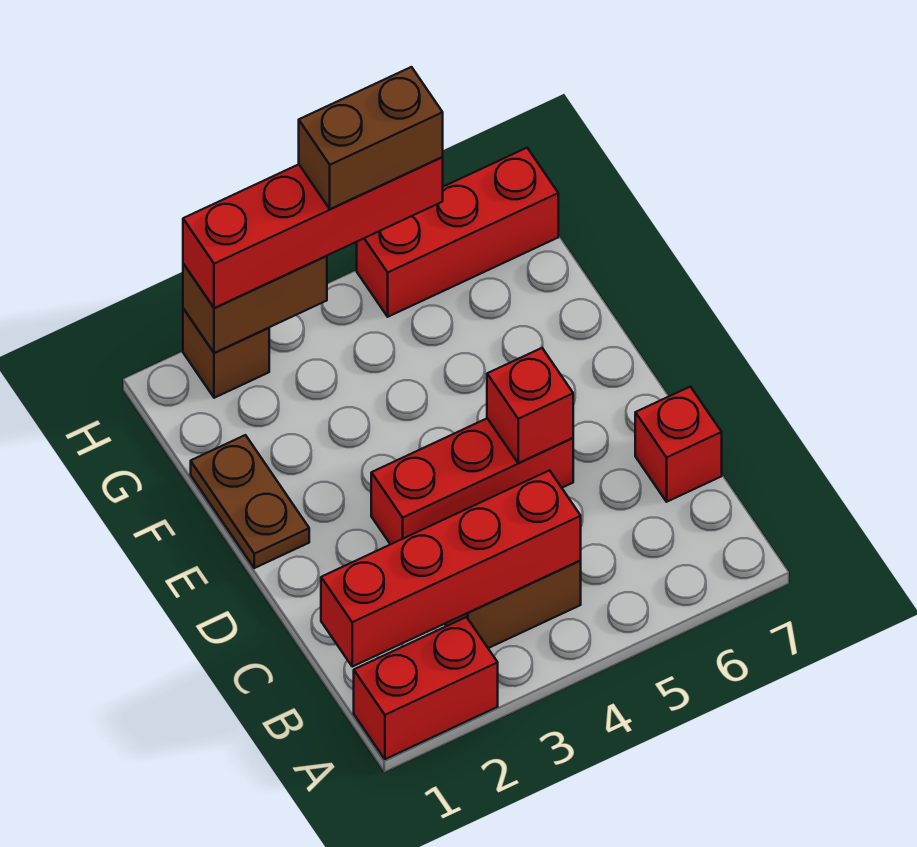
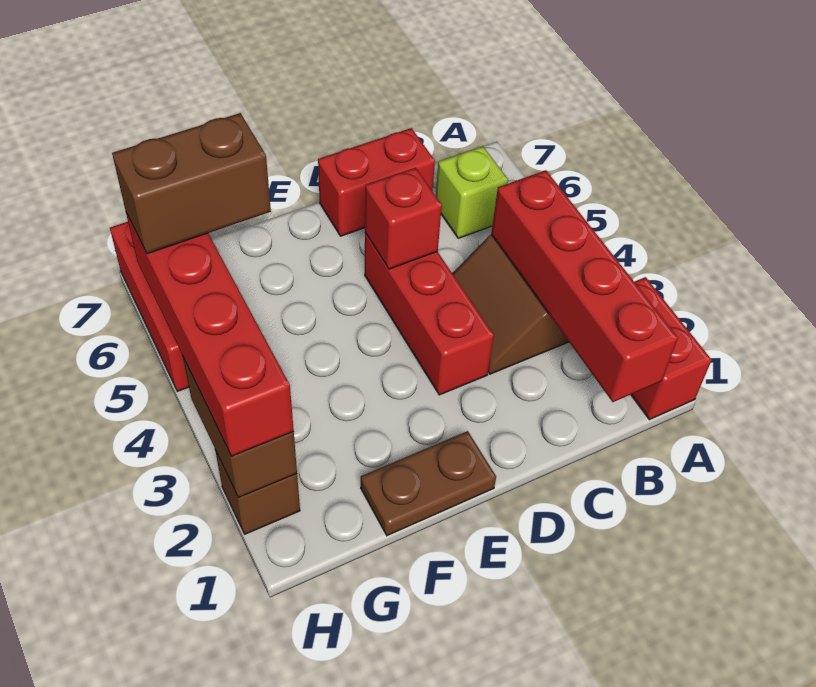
none -> lime 1x1 brick [436,146,508,238]
red 1x1 brick [635,387,722,502] -> red 1x2 brick [318,128,435,236]
brown 1x2 brick [299,67,443,209] -> brown 1x2 brick turned to [112,113,271,254]

